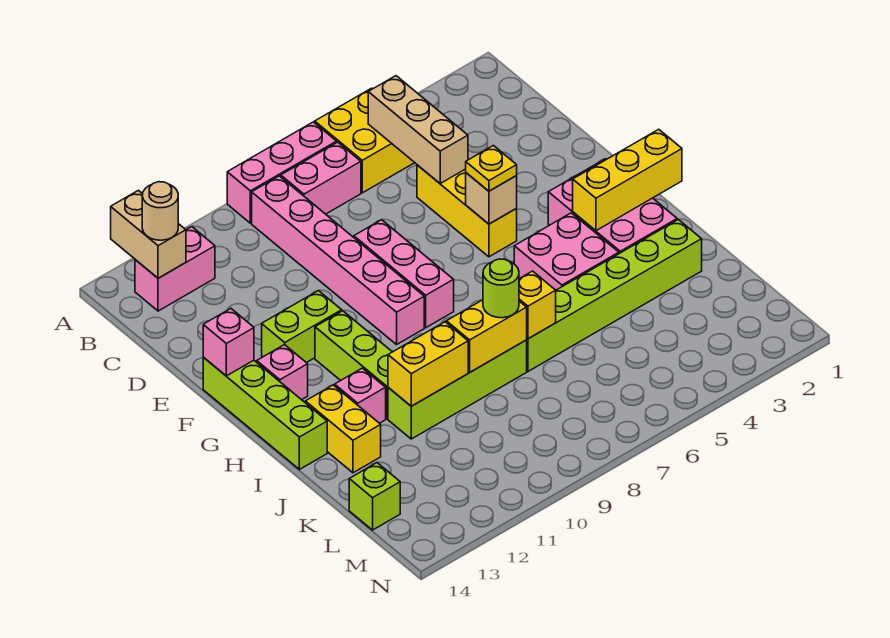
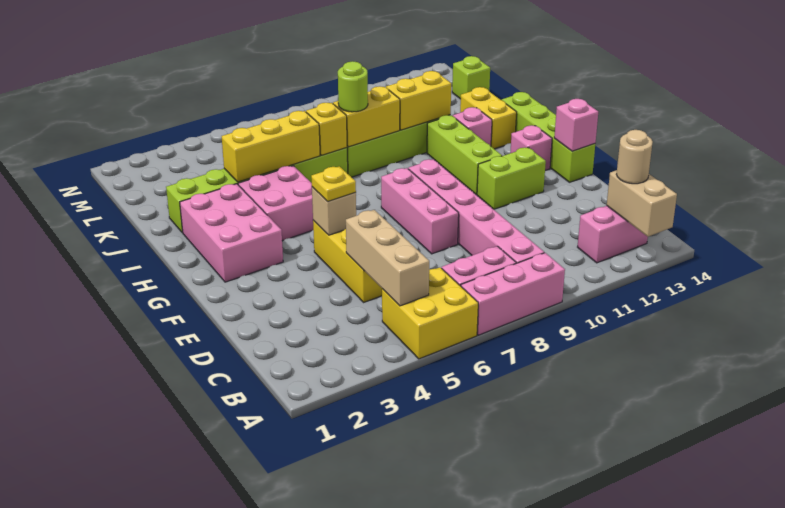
yellow 1x3 brick [573,129,682,231] -> yellow 1x3 brick moved to [222,111,320,182]

